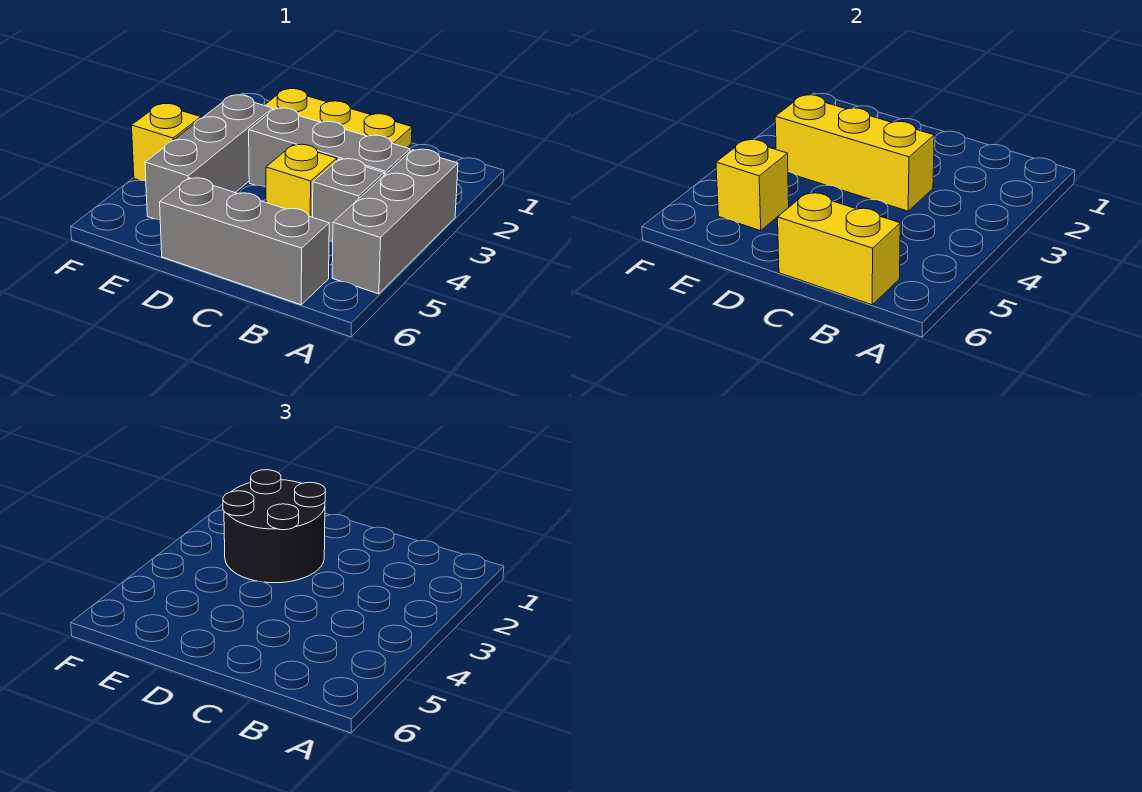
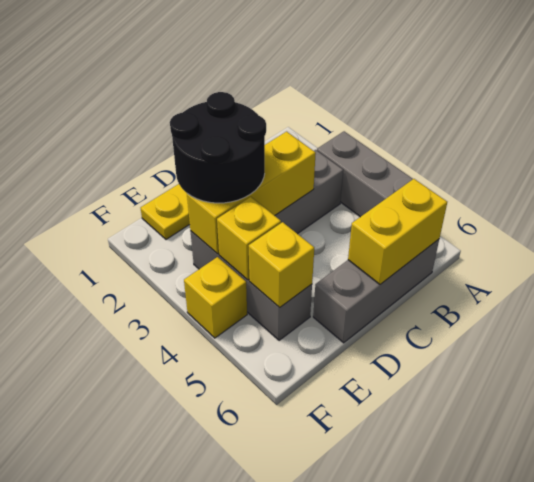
grey 1x1 brick [313,159,384,242] -> none
yellow 1x1 brick [266,144,337,217] -> yellow 1x1 brick moved to [217,197,281,280]

